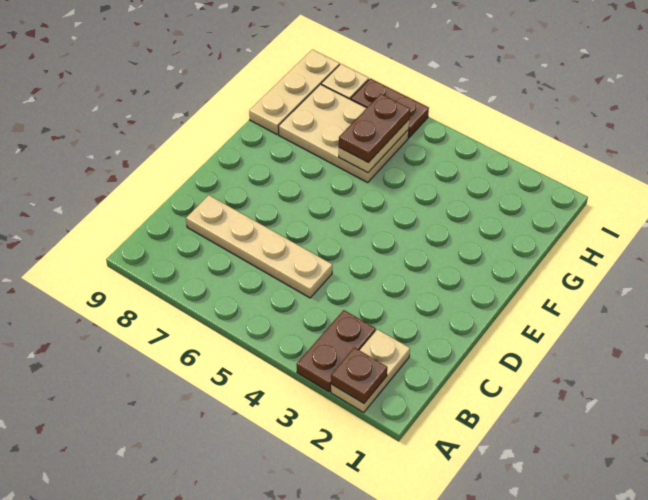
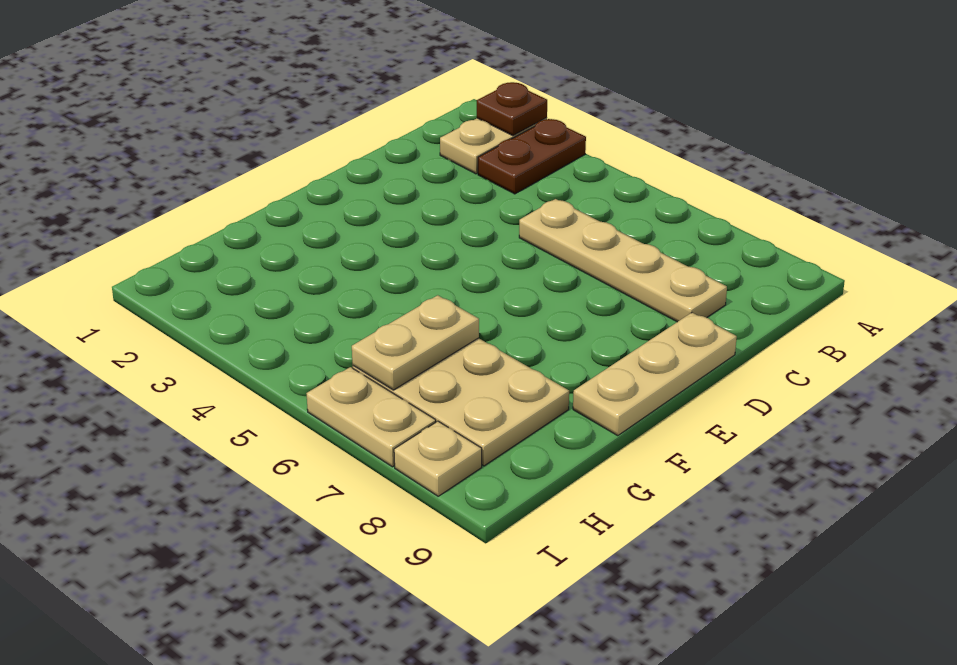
brown 1x2 plate [339,94,410,163] -> none
tan 1x3 plate [249,49,340,134] -> tan 1x3 plate moved to [573,313,737,436]
brown 1x2 plate [351,78,429,138] -> tan 1x2 plate [306,367,436,467]

